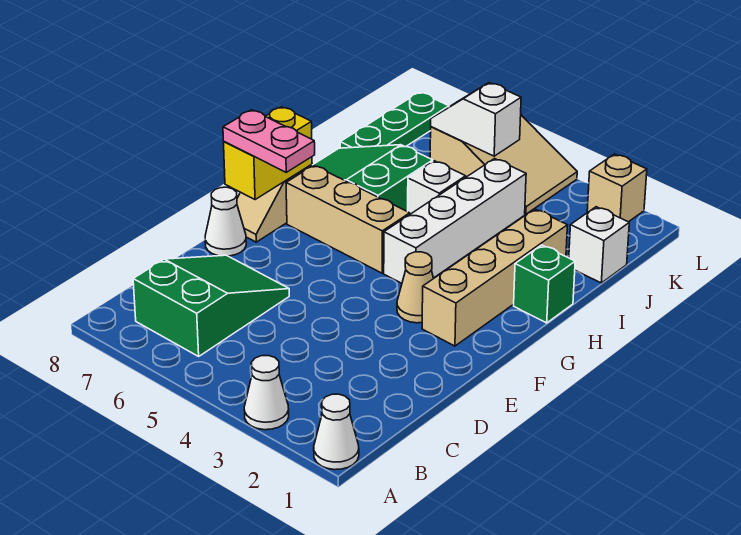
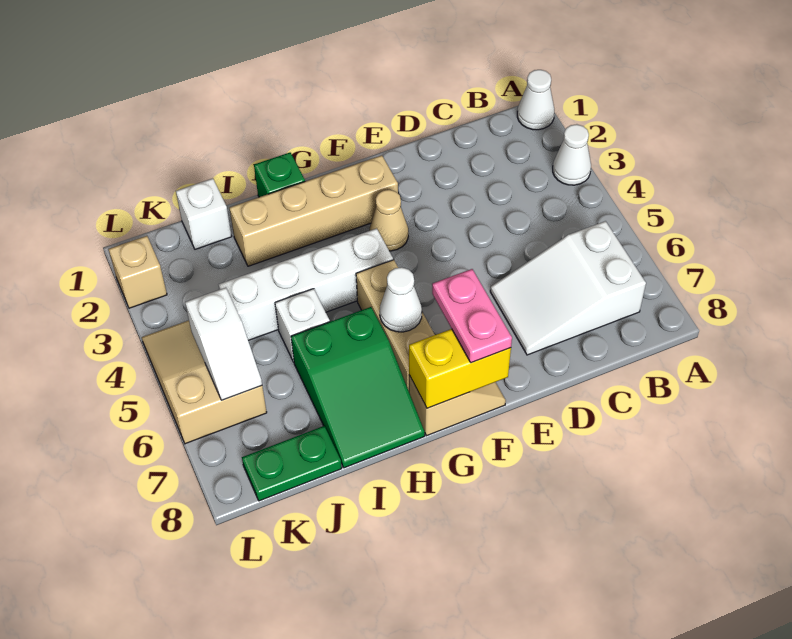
green 2x3 slope [133,255,289,356] -> white 2x3 slope [490,221,646,355]
white 1x1 cone [205,187,246,256] -> white 1x1 cone moved to [380,267,422,332]
green 1x3 plate [340,92,449,148] -> green 1x2 plate [242,426,342,501]

